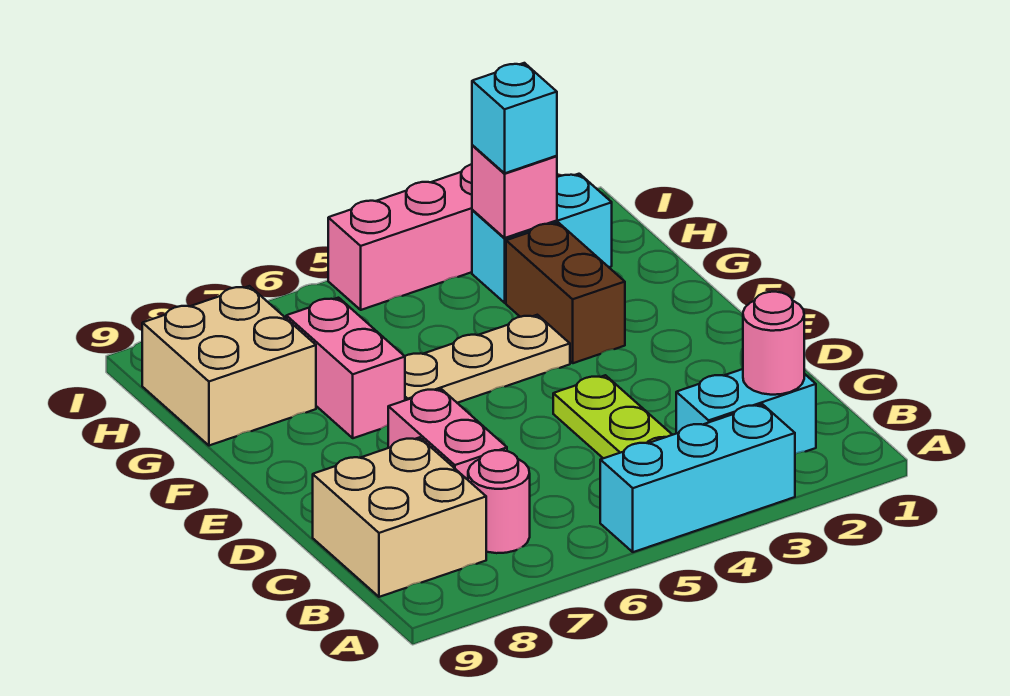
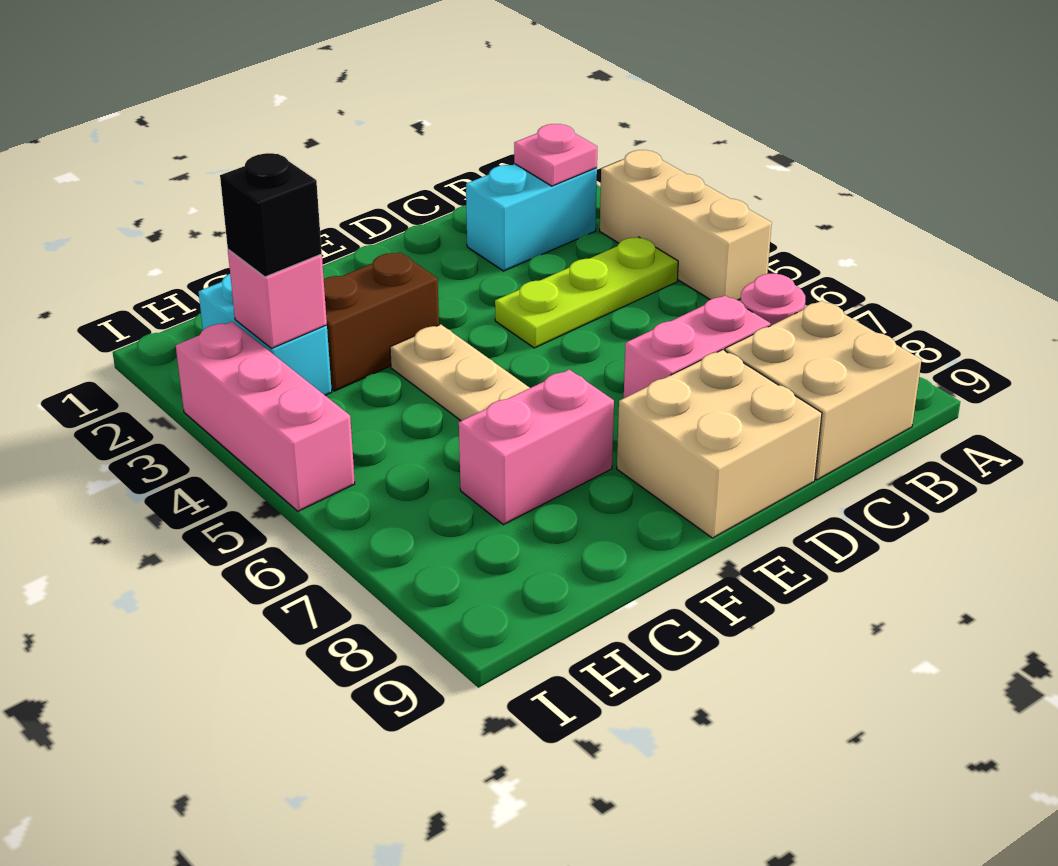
cyan 1x3 brick [600,404,795,552] -> tan 1x3 brick [600,150,772,300]
cyan 1x2 brick [676,369,816,454] -> cyan 1x2 brick turned to [466,164,597,271]
pink 1x1 round brick [743,292,804,395] -> pink 1x1 plate [514,124,597,186]
tan 2x2 brick [142,286,316,446] -> tan 2x2 brick moved to [617,350,822,538]
cyan 1x1 brick [472,63,557,173] -> black 1x1 brick [220,153,322,277]

